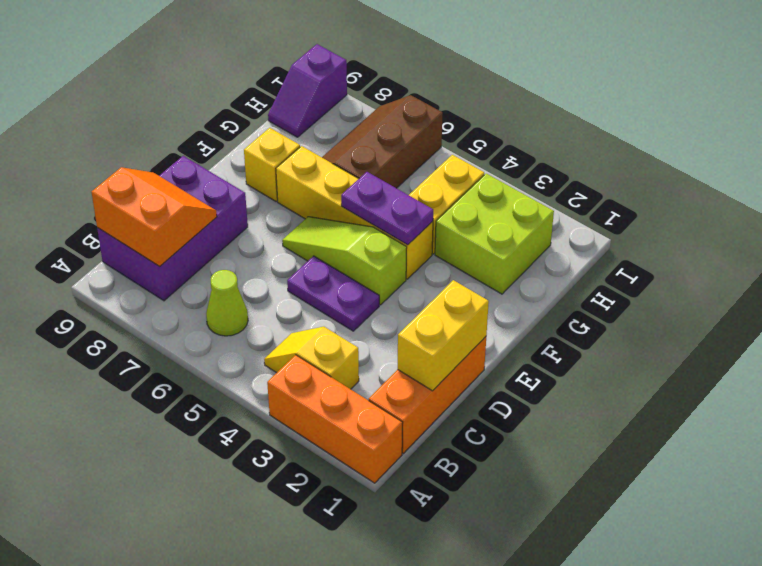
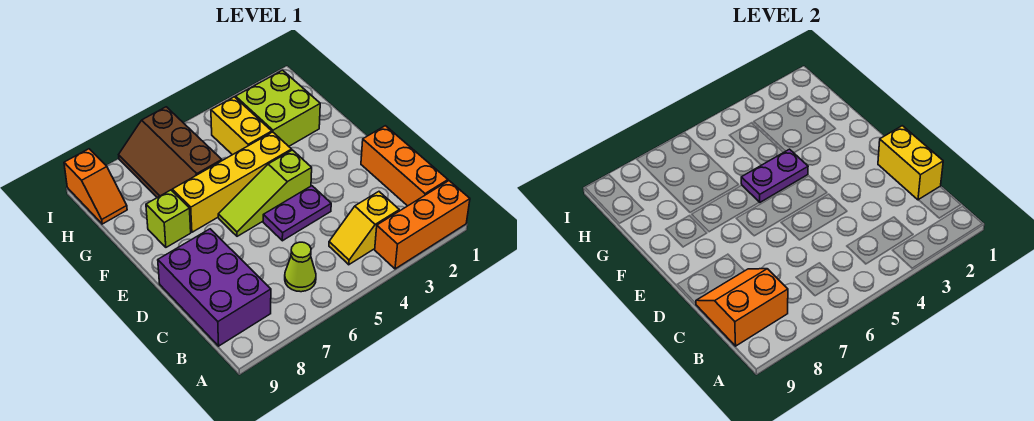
yellow 1x1 brick [244,128,300,201] -> lime 1x1 brick [146,190,191,247]
purple 1x2 slope [268,44,347,137] -> orange 1x2 slope [64,149,127,224]

